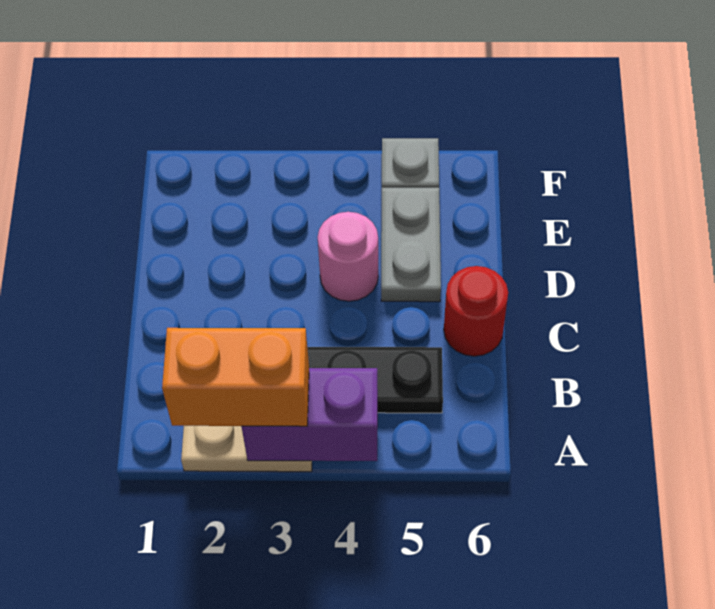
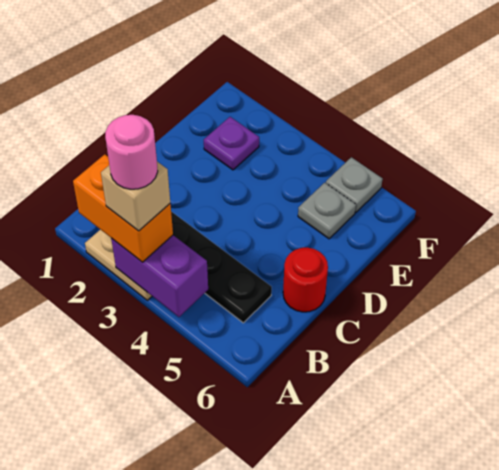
none -> tan 1x1 brick [101,162,170,231]
pink 1x1 round brick [318,212,378,301] -> pink 1x1 round brick moved to [105,115,158,189]
grey 1x2 plate [381,188,441,302] -> grey 1x1 plate [298,183,356,239]
none -> purple 1x1 plate [204,117,259,170]

